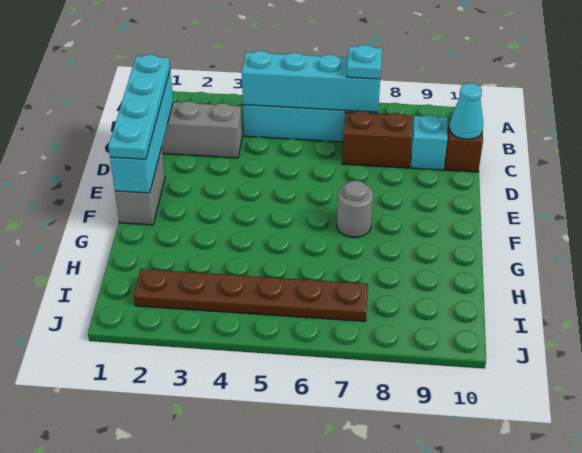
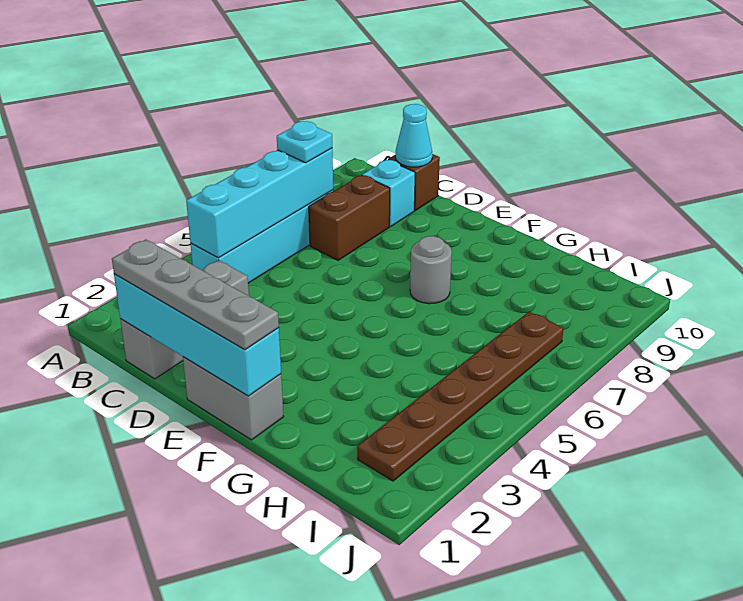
cyan 1x4 plate [108,54,170,159] -> grey 1x4 plate [112,240,279,350]

